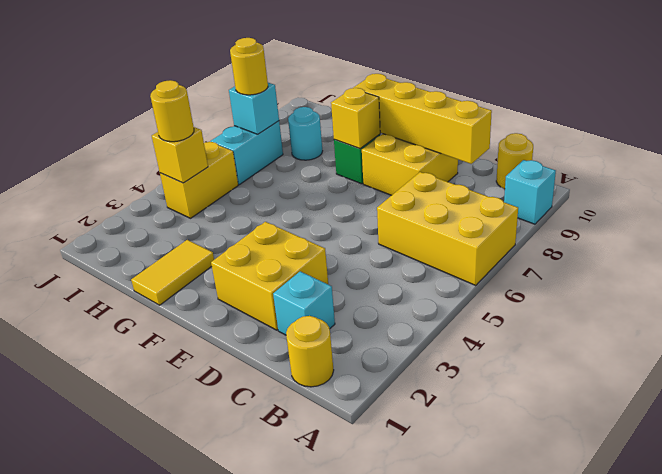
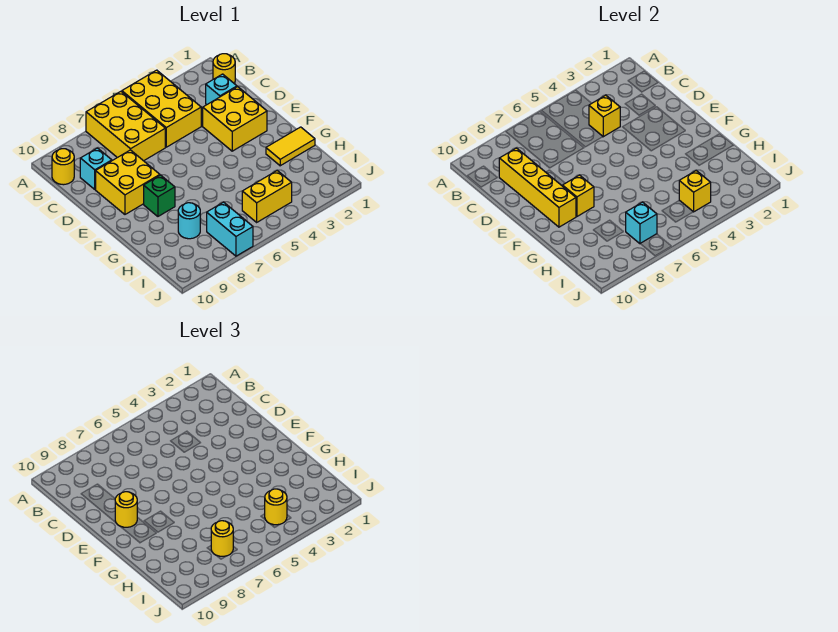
none -> yellow 2x3 brick [122,70,201,147]
cyan 1x1 brick [504,160,556,224] -> cyan 1x1 brick moved to [80,148,112,189]
none -> yellow 1x1 brick [589,95,620,137]
none -> yellow 1x1 round brick [115,492,137,527]
cyan 1x2 brick [211,121,283,185] -> cyan 1x2 brick turned to [207,202,253,256]

